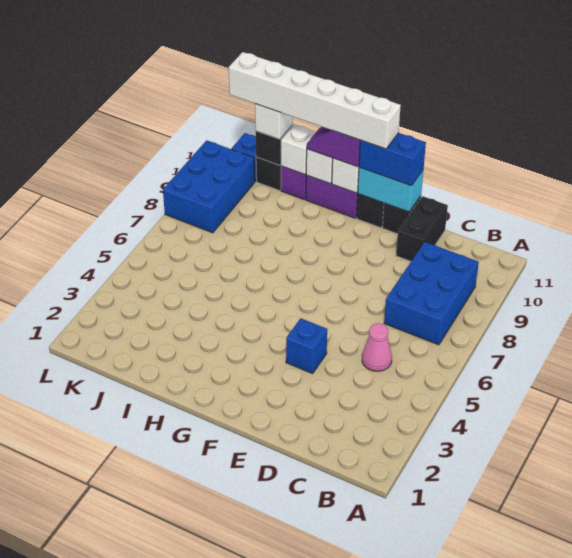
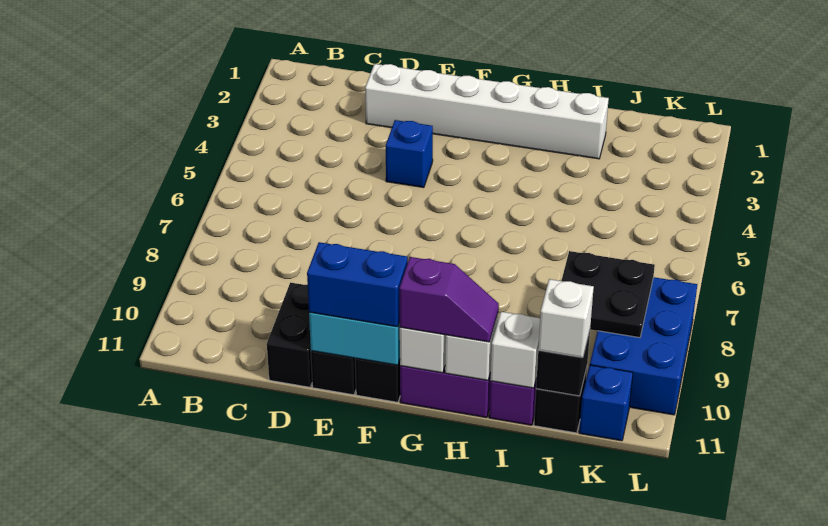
blue 2x3 brick [384,242,479,345] -> none
pink 1x1 cone [362,323,392,371] -> none
white 1x6 brick [229,52,401,149] -> white 1x6 brick moved to [365,64,609,159]
none -> black 2x2 plate [561,251,655,338]

